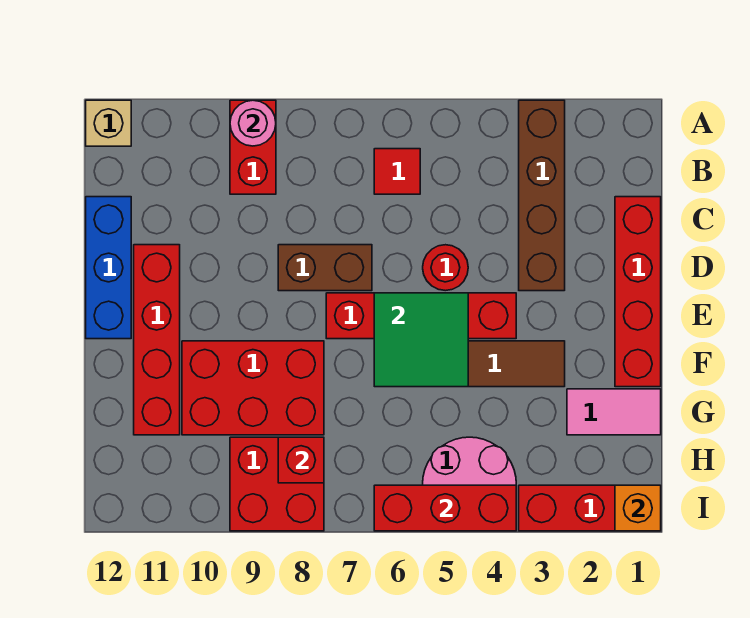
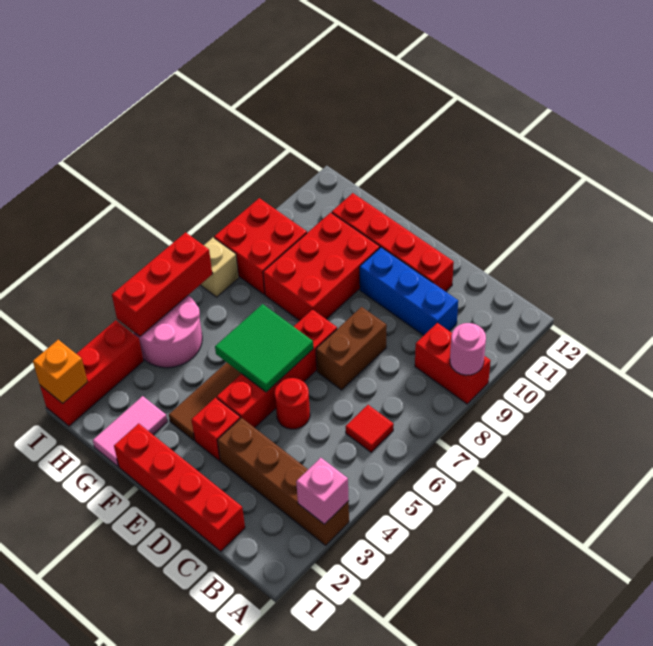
none -> pink 1x1 brick [296,458,349,524]
tan 1x1 brick [86,100,131,146] -> tan 1x1 brick moved to [201,238,239,297]
blue 1x3 brick [86,197,131,339] -> blue 1x3 brick moved to [360,247,458,336]
red 1x1 brick [278,437,324,483] -> red 1x1 brick moved to [191,398,240,461]

